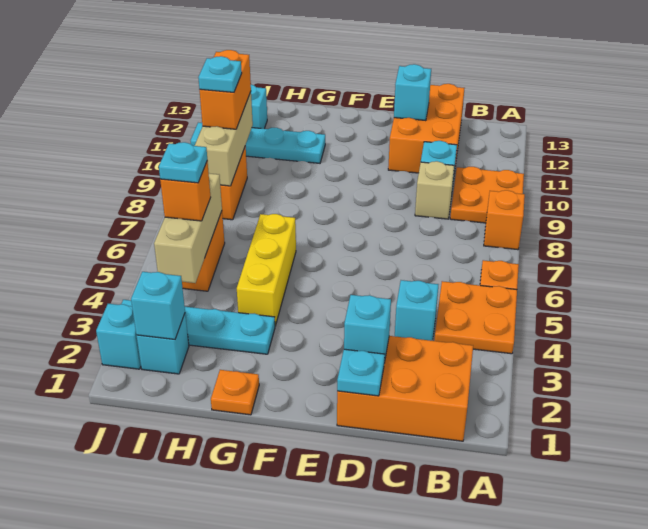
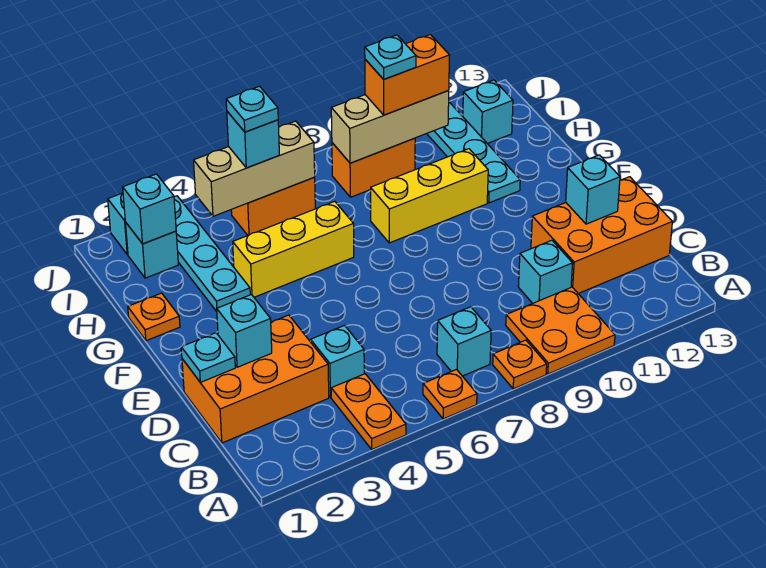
orange 2x2 plate [434,281,517,354] -> orange 1x2 plate [331,374,406,449]
orange 1x1 brick [484,190,525,250] -> orange 1x1 plate [493,340,547,389]
orange 2x3 brick [337,336,473,441] -> orange 2x3 brick turned to [182,315,329,443]
none -> cyan 1x1 brick [437,307,491,376]
tan 1x1 brick [415,161,454,219] -> none
none -> yellow 1x3 brick [371,149,488,243]
orange 1x1 brick [160,161,211,221] -> cyan 1x1 brick [227,111,279,168]

